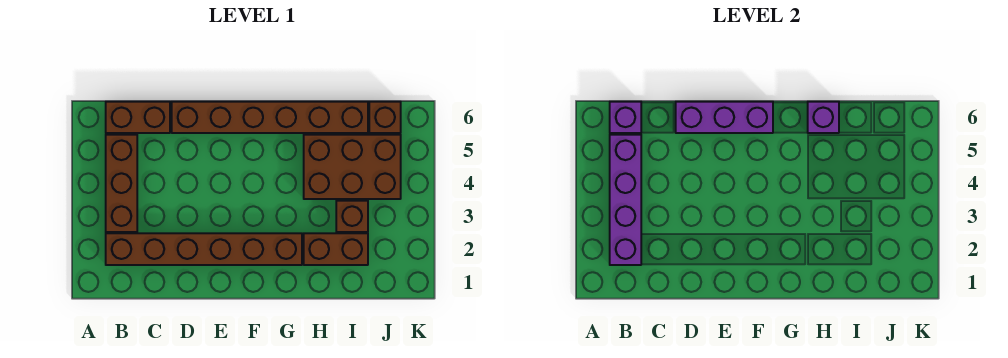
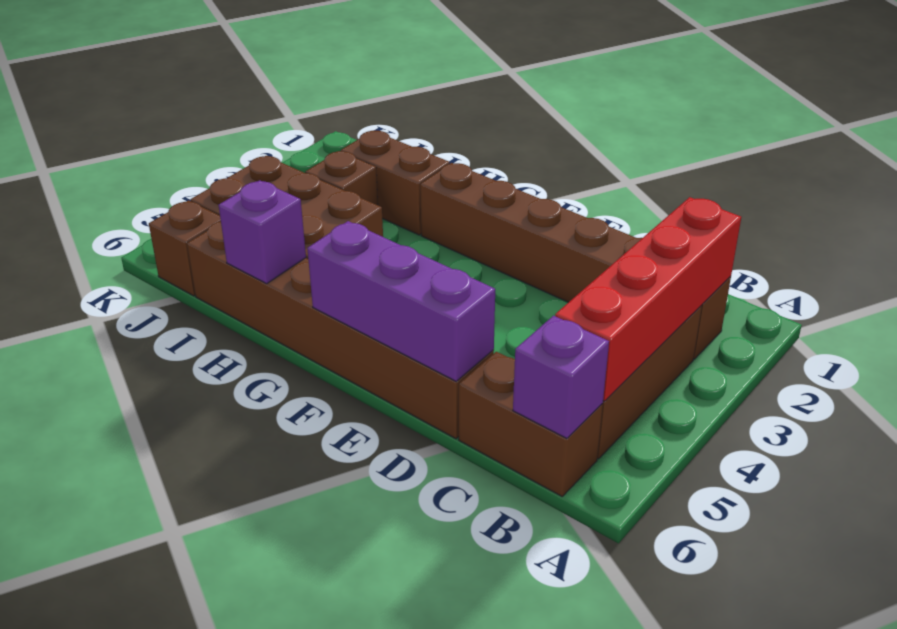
purple 1x4 brick [610,135,641,265] -> red 1x4 brick [555,197,741,401]

